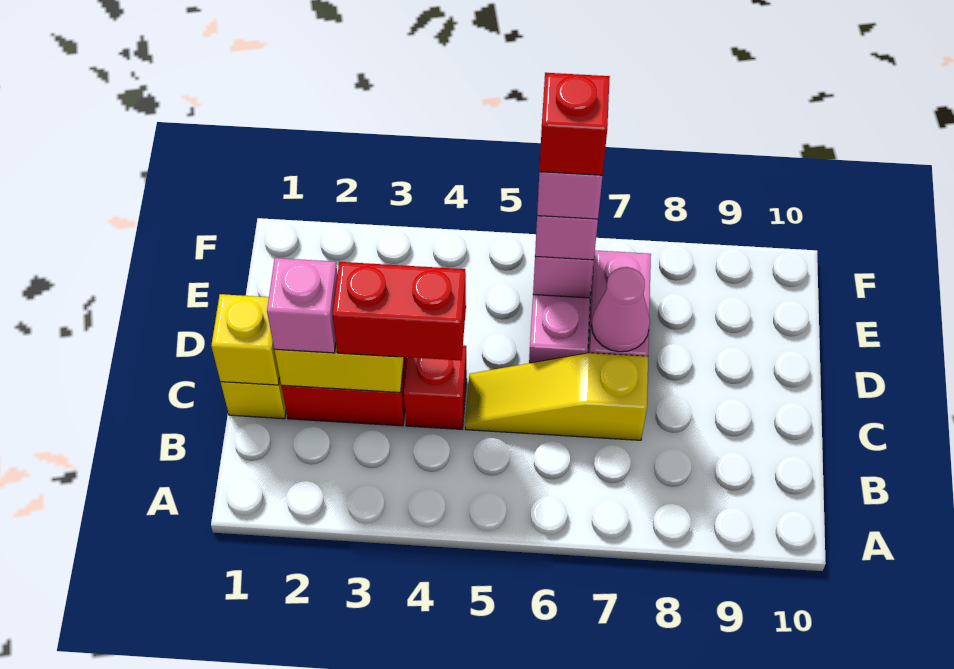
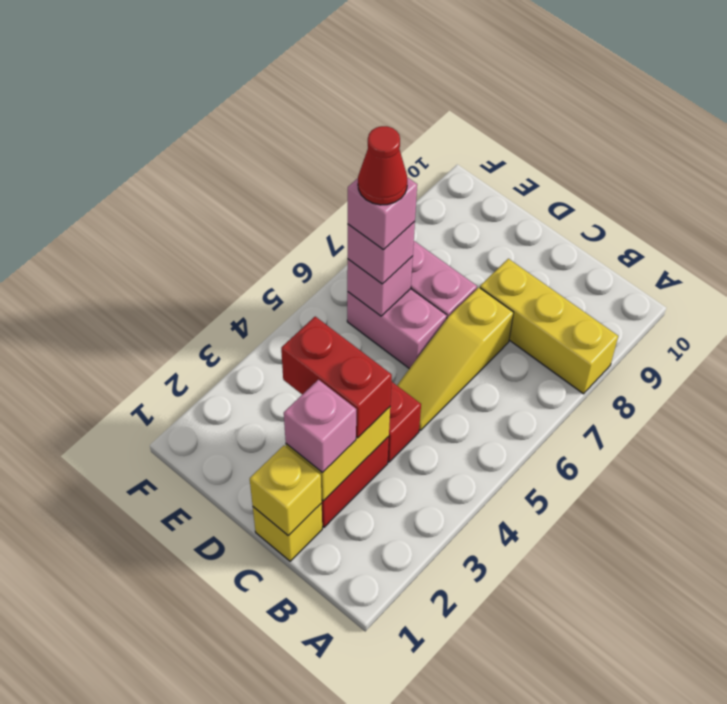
none -> yellow 1x3 brick [480,259,618,394]
red 1x2 brick [333,262,466,360] -> red 1x2 brick turned to [281,317,392,438]
pink 1x1 cone [592,267,650,352] -> none
red 1x1 brick [539,73,610,175] -> red 1x1 cone [358,126,407,205]

